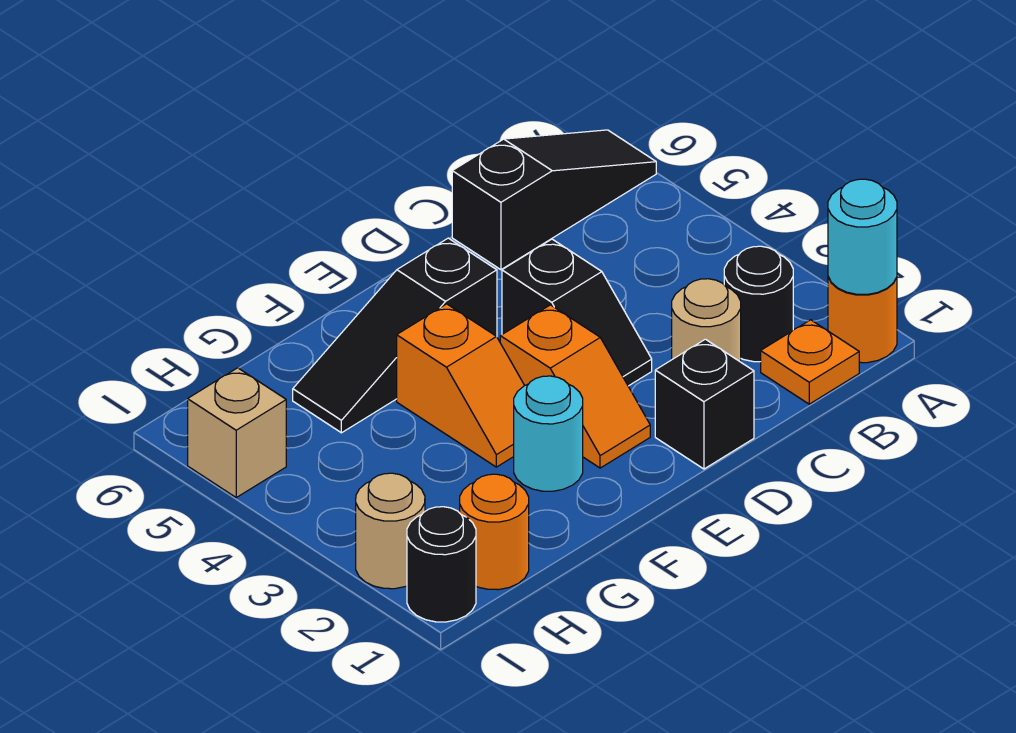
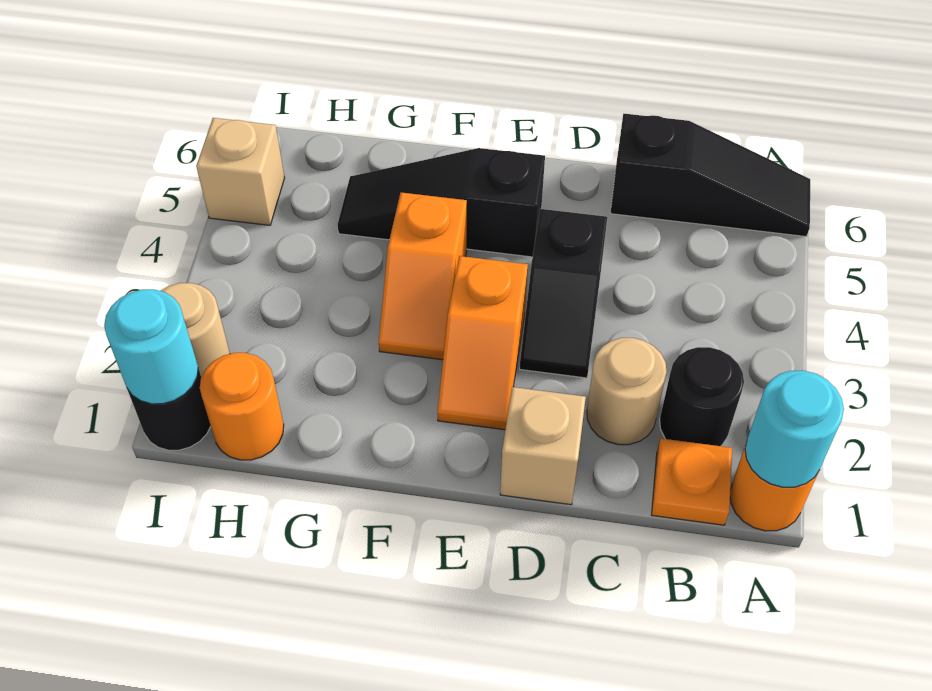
black 1x1 brick [655,339,754,469] -> tan 1x1 brick [500,387,586,505]
cyan 1x1 round brick [514,376,583,491] -> cyan 1x1 round brick moved to [104,289,198,404]

